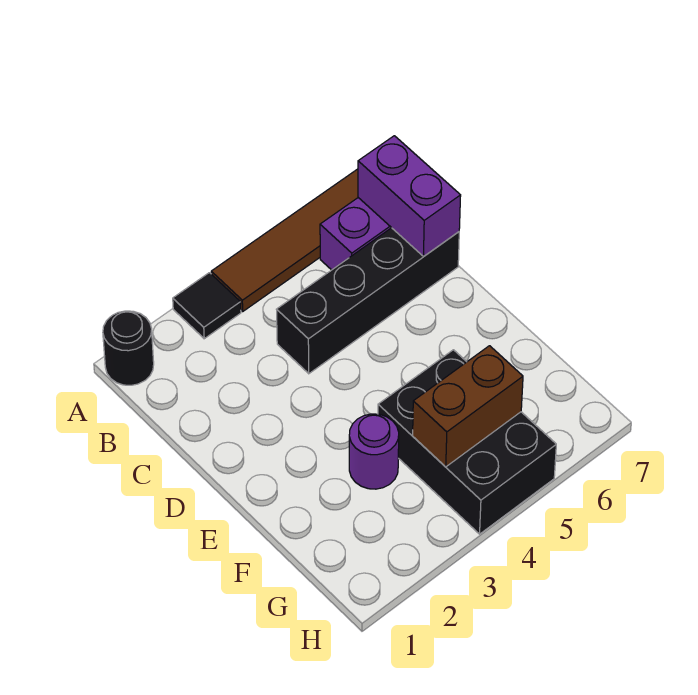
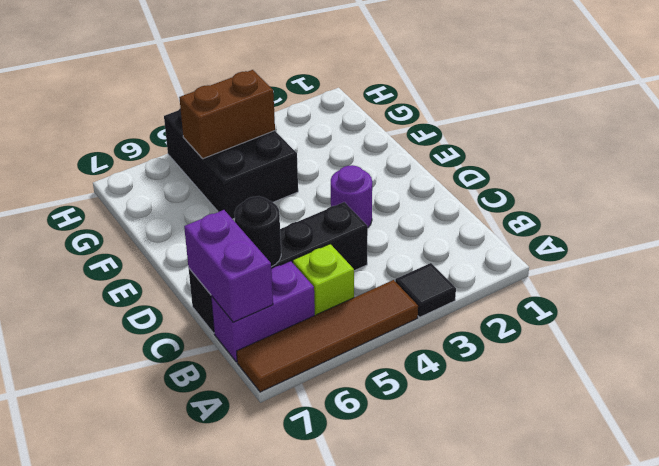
black 1x1 round brick [103,311,154,385] -> black 1x1 round brick moved to [234,196,281,267]
none -> lime 1x1 brick [293,244,354,315]
purple 1x1 round brick [349,414,399,489] -> purple 1x1 round brick moved to [331,165,372,227]

